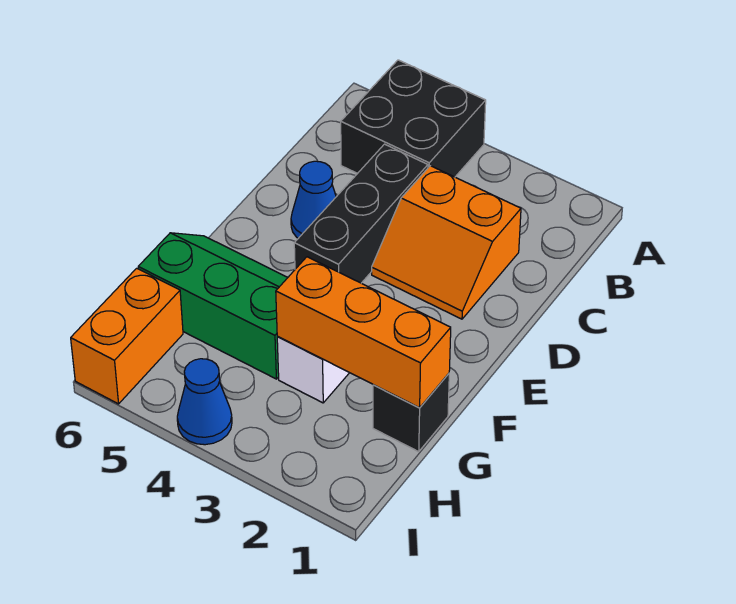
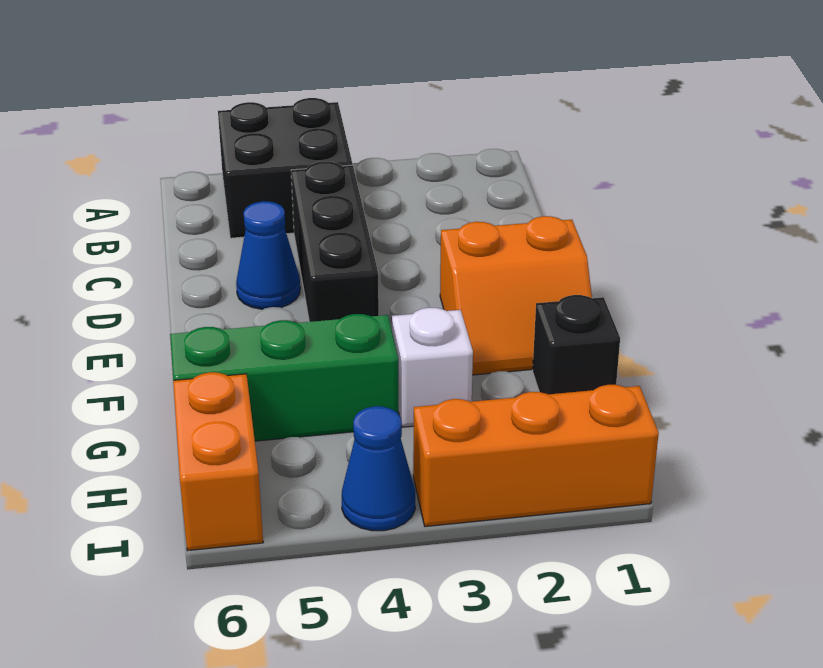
orange 2x2 slope [372,166,521,319] -> orange 2x2 slope moved to [440,216,592,375]
orange 1x3 brick [276,257,451,408] -> orange 1x3 brick moved to [413,385,659,527]

